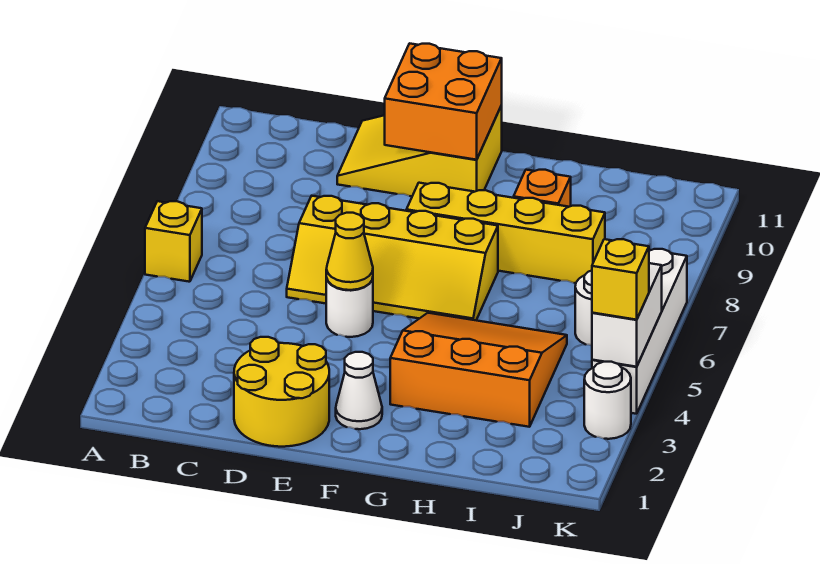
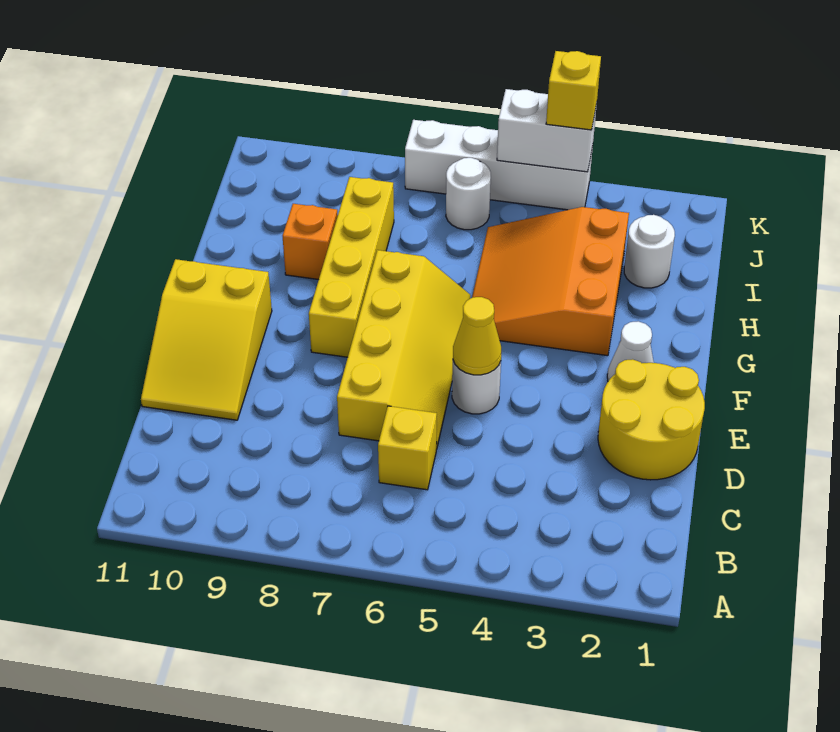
yellow 1x1 brick [145,201,202,282] -> yellow 1x1 brick moved to [378,406,437,490]
orange 2x2 brick [385,43,502,160] -> none
white 1x1 round brick [584,362,631,439] -> white 1x1 round brick moved to [624,215,675,288]

